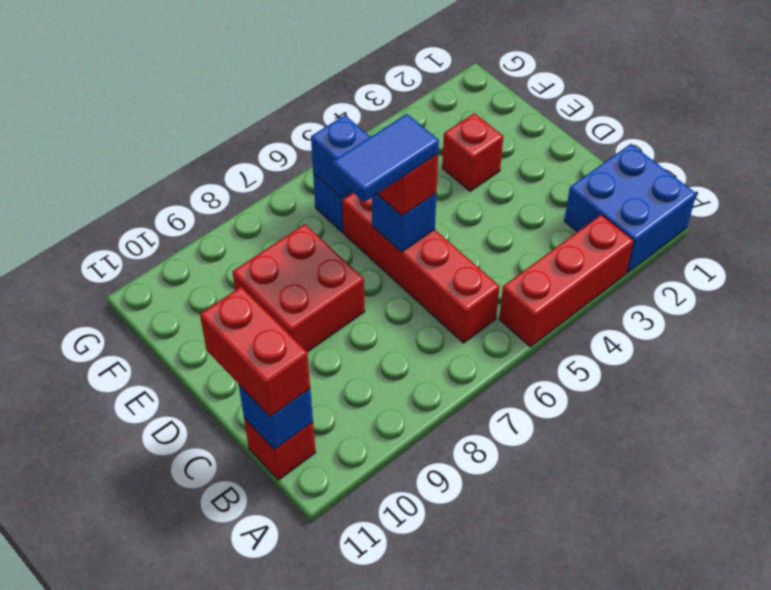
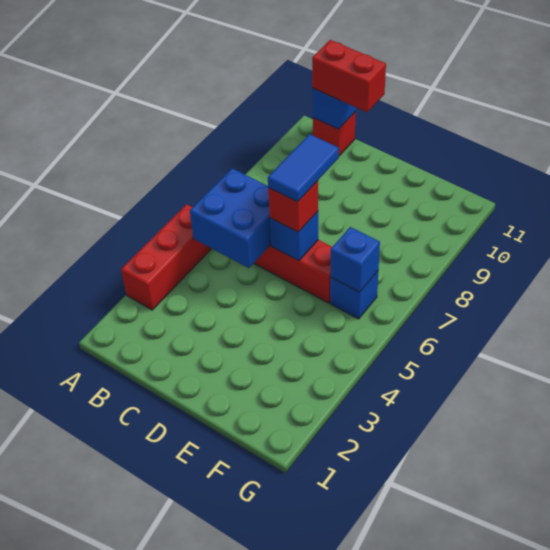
blue 2x2 brick [564,144,696,273] -> blue 2x2 brick moved to [190,168,271,268]
red 2x2 brick [233,224,365,352] -> none
red 1x1 brick [442,113,503,191] -> none

